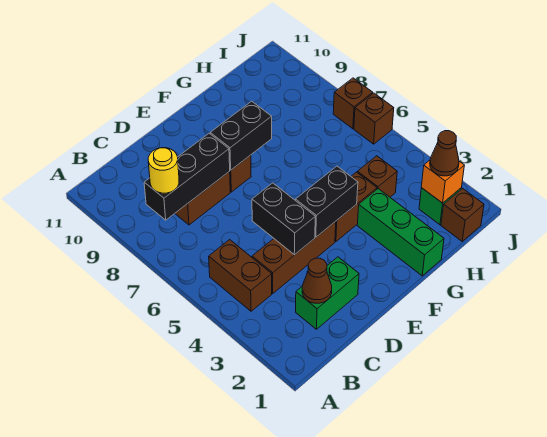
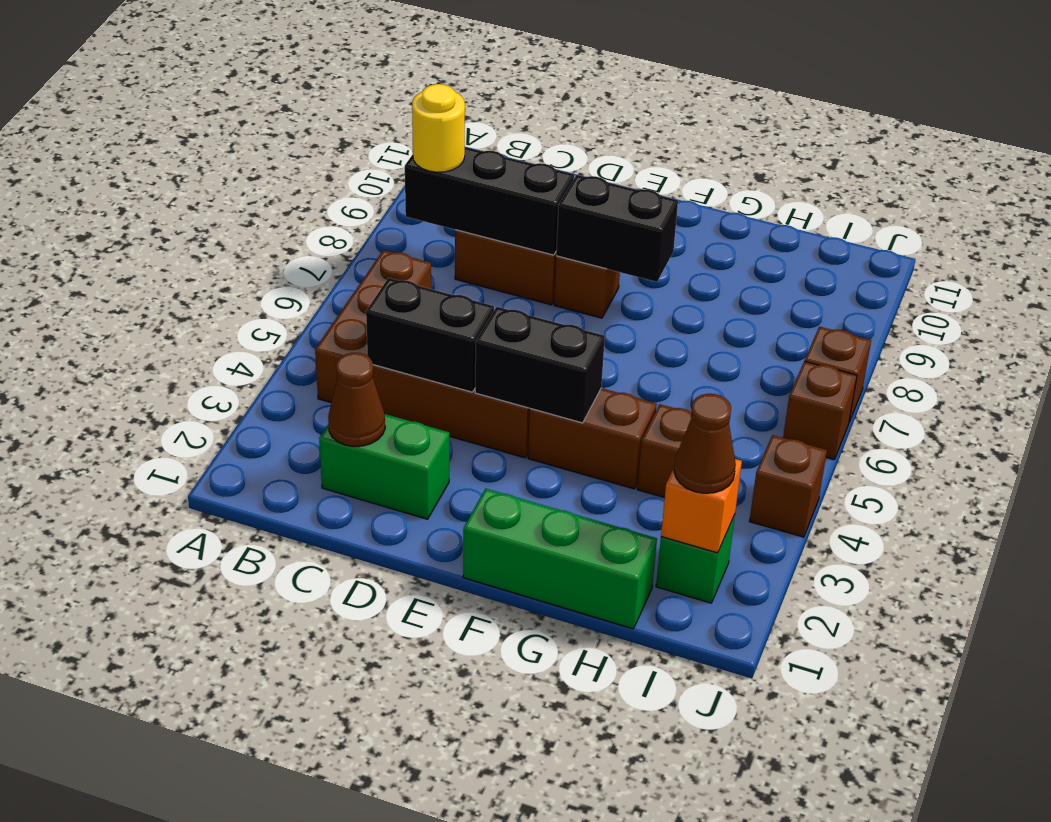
brown 1x2 brick [209,240,272,311] -> brown 1x3 brick [315,250,431,403]
black 1x2 brick [252,183,315,255] -> black 1x2 brick turned to [366,278,494,392]
green 1x3 brick [357,189,444,276] -> green 1x3 brick turned to [463,489,657,629]
brown 1x1 brick [441,189,484,241] -> brown 1x1 brick moved to [750,435,827,537]

